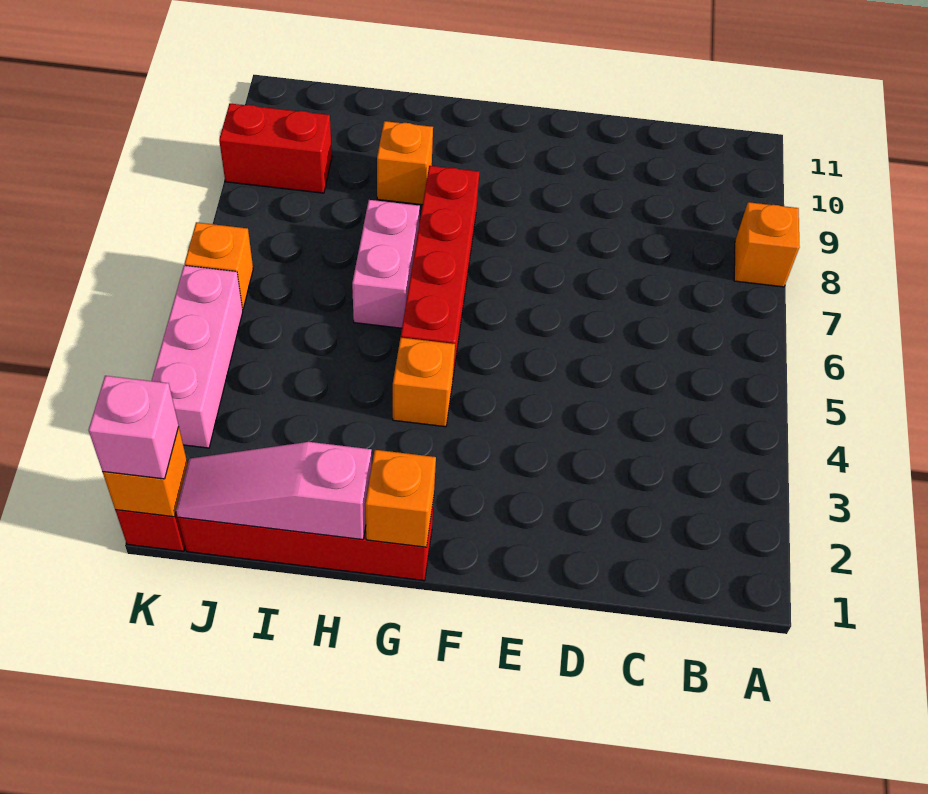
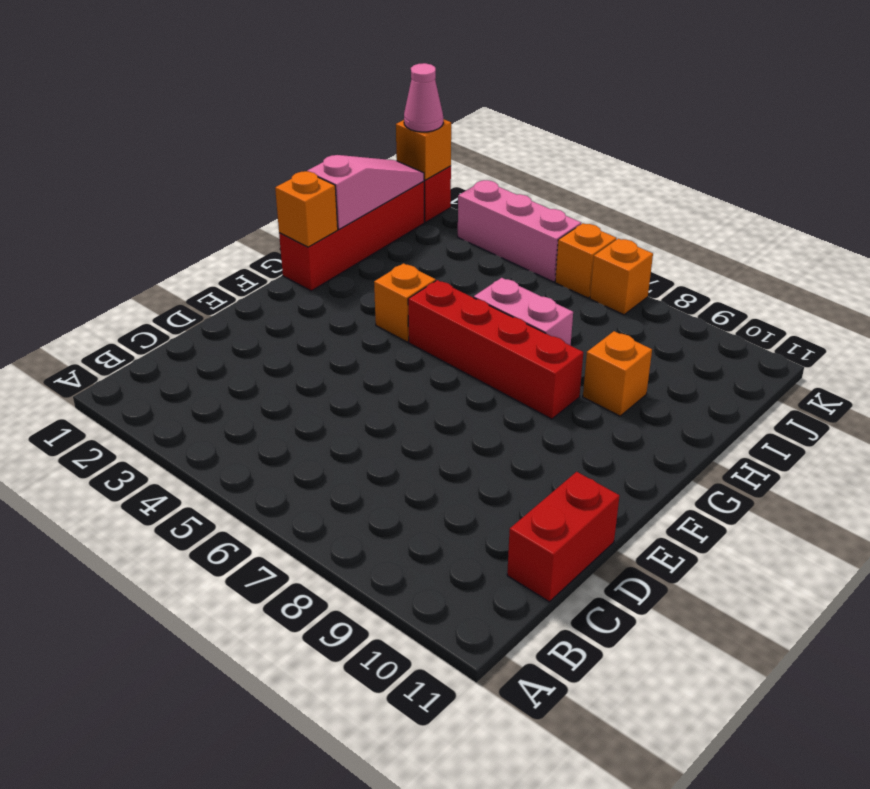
orange 1x1 brick [734,202,800,287] -> orange 1x1 brick moved to [590,238,653,315]
red 1x2 brick [219,104,332,193] -> red 1x2 brick moved to [507,472,619,602]
pink 1x1 brick [89,376,179,479] -> pink 1x1 cone [404,63,443,132]

